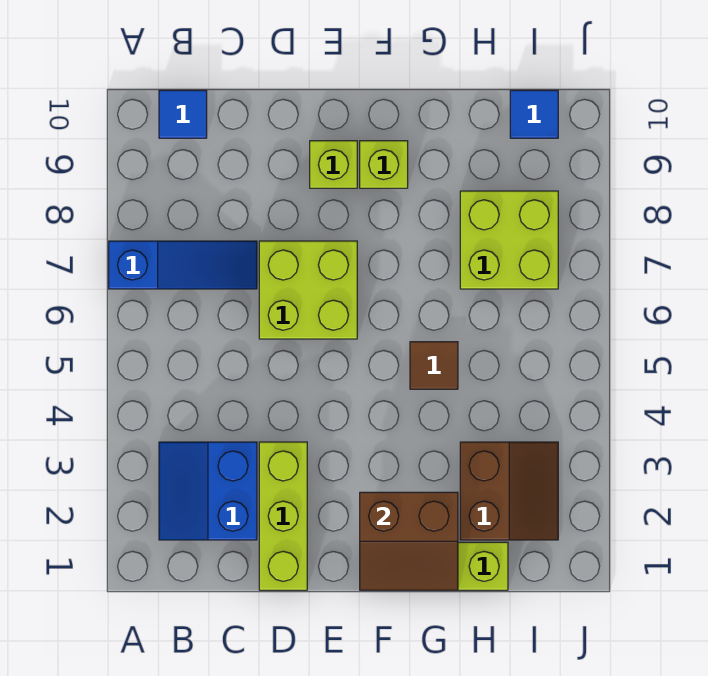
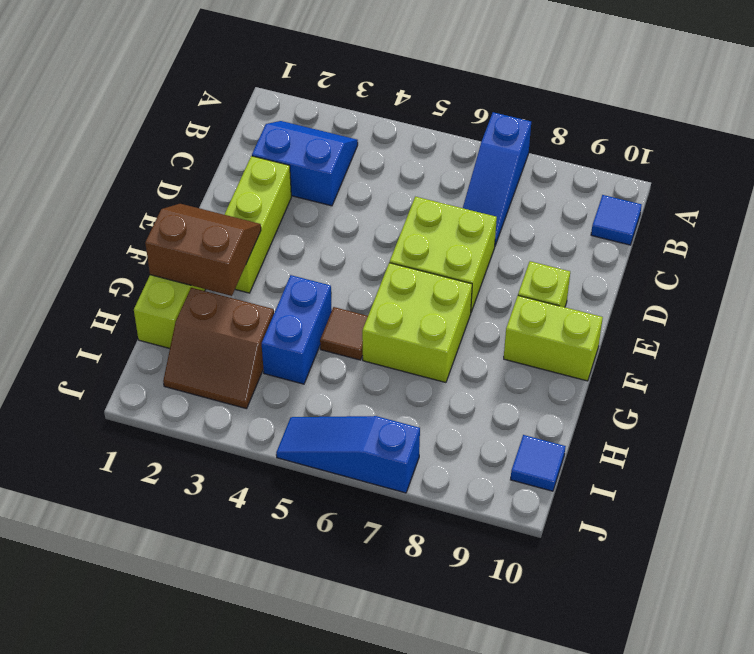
lime 1x3 brick [259,442,307,590] -> lime 1x3 brick turned to [224,156,291,293]
brown 2x2 slope [360,492,458,590] -> brown 2x2 slope turned to [145,204,261,296]
lime 1x1 brick [360,141,408,188] -> lime 1x2 brick [504,296,603,381]
none -> blue 1x2 brick [262,275,332,384]
lime 2x2 brick [460,191,558,289] -> lime 2x2 brick moved to [362,263,472,383]
none -> blue 1x3 slope [276,416,420,493]

